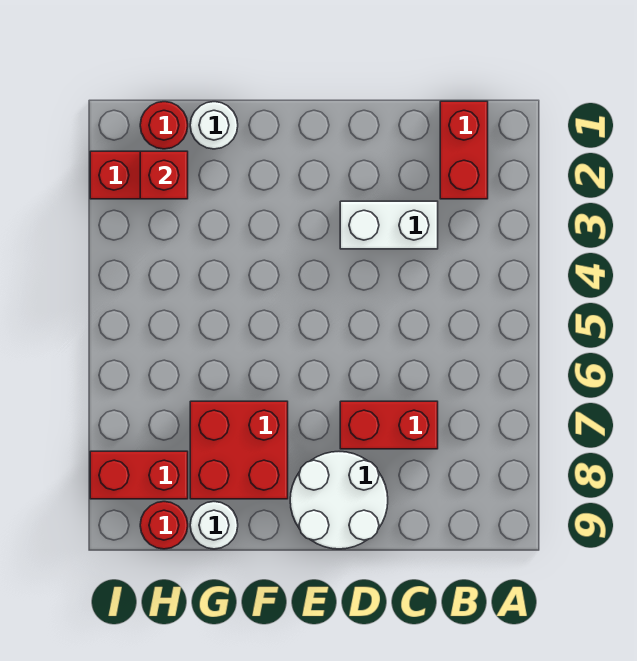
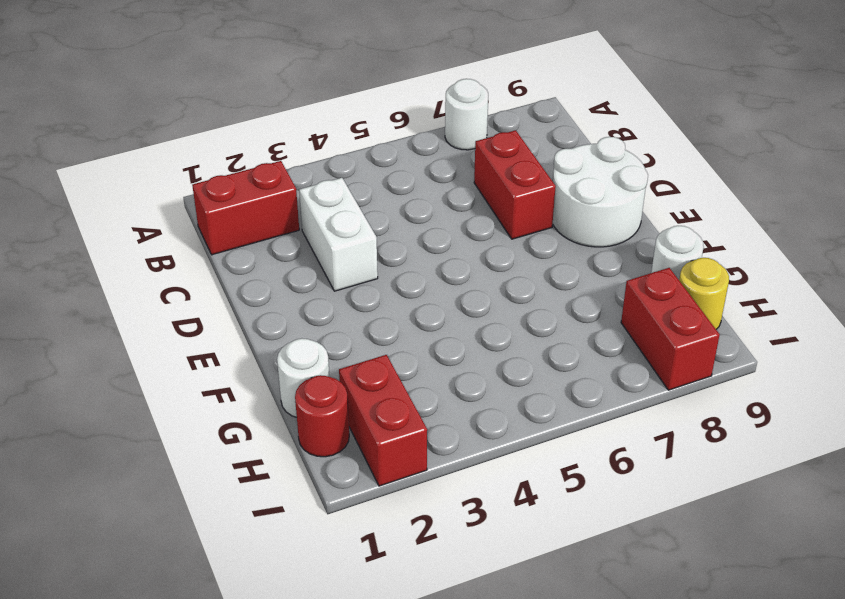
none -> white 1x1 round brick [445,79,488,150]
red 2x2 brick [190,401,288,499] -> none
red 1x1 brick [140,151,188,199] -> none
red 1x1 round brick [140,502,188,549] -> yellow 1x1 round brick [679,258,729,329]

